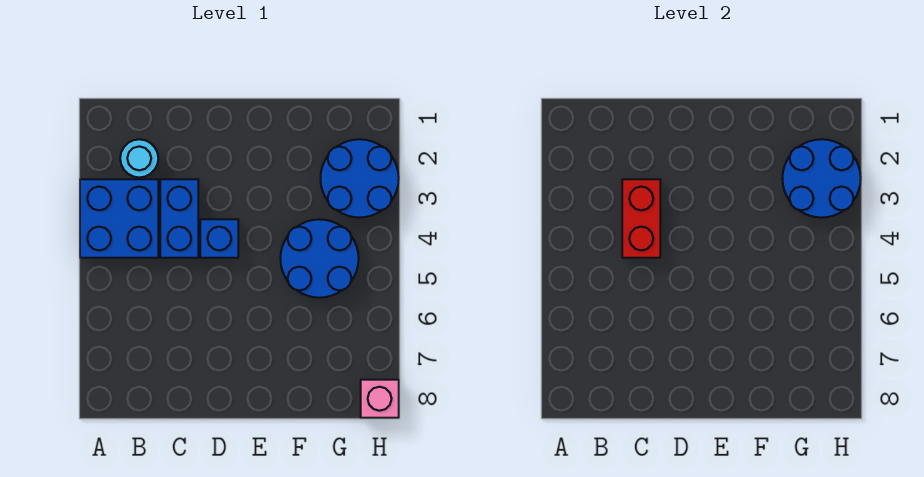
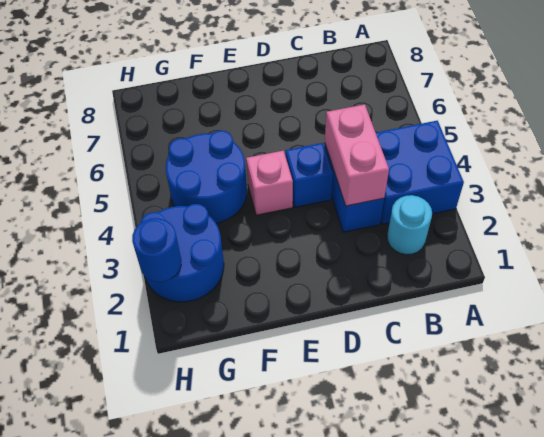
red 1x2 brick [622,179,660,258] -> pink 1x2 brick [325,104,389,206]
blue 2x2 round brick [782,139,861,218] -> blue 1x1 round brick [132,218,181,282]
pink 1x1 brick [361,380,399,418] -> pink 1x1 brick moved to [246,151,293,215]

